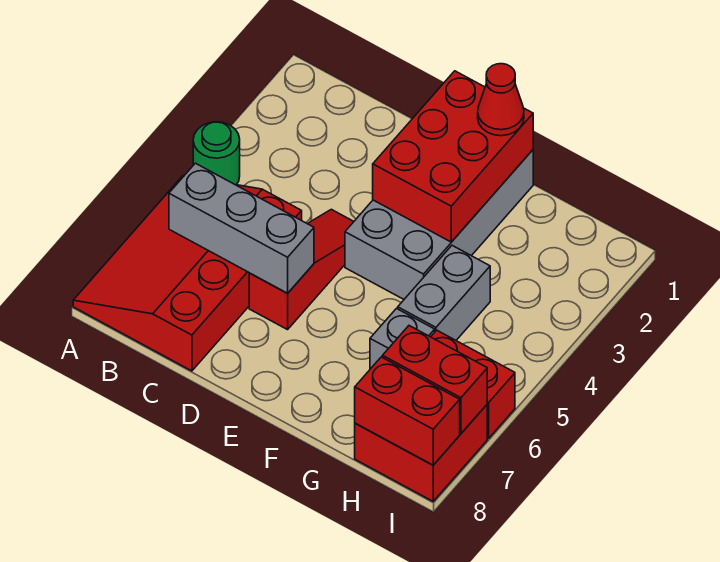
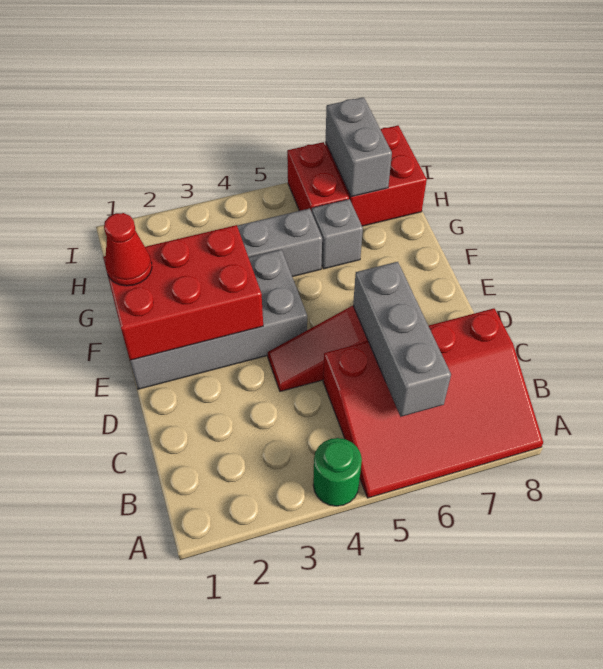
red 1x2 brick [382,326,487,434] -> grey 1x2 brick [326,97,392,197]
red 1x2 brick [355,357,460,465] -> none

